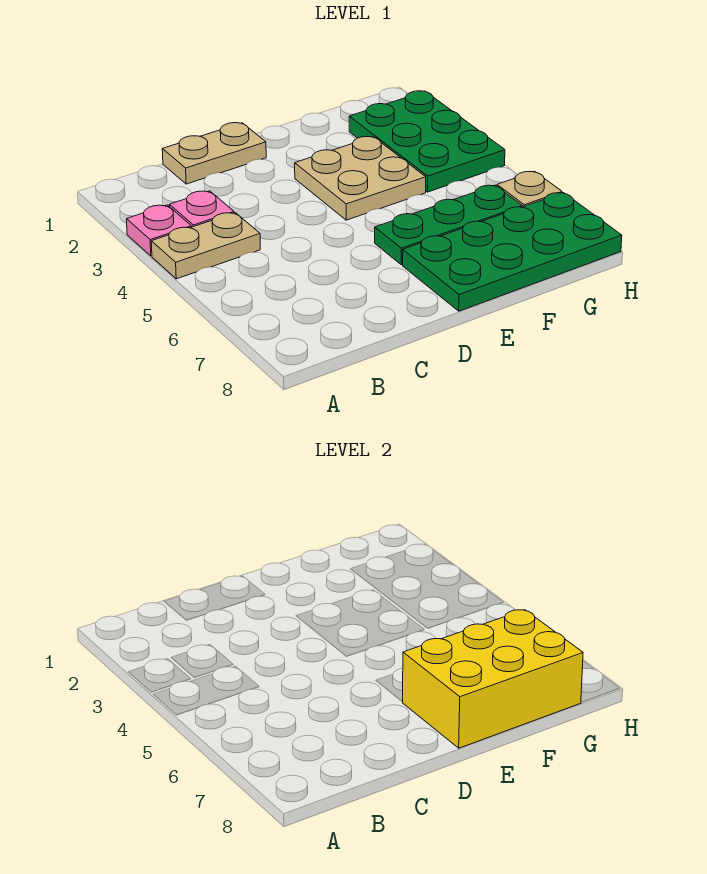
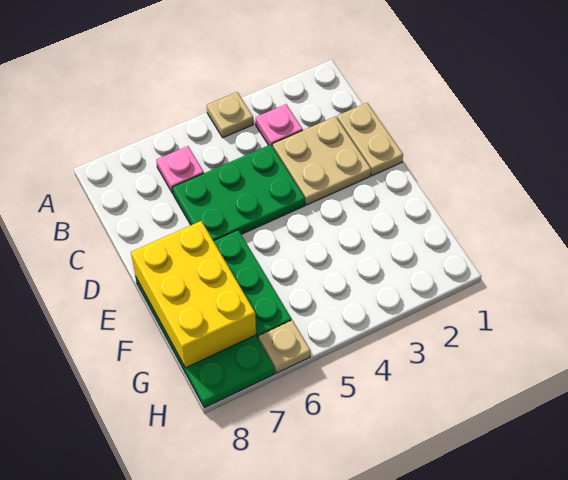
pink 1x1 plate [126,205,191,256] -> pink 1x1 plate moved to [156,146,204,193]
tan 1x2 plate [151,213,260,279] -> tan 1x1 plate [207,92,253,138]
tan 2x2 plate [295,137,426,220] -> tan 2x2 plate moved to [272,117,371,205]
green 2x3 plate [349,91,505,192] -> green 2x3 plate moved to [172,145,305,241]

